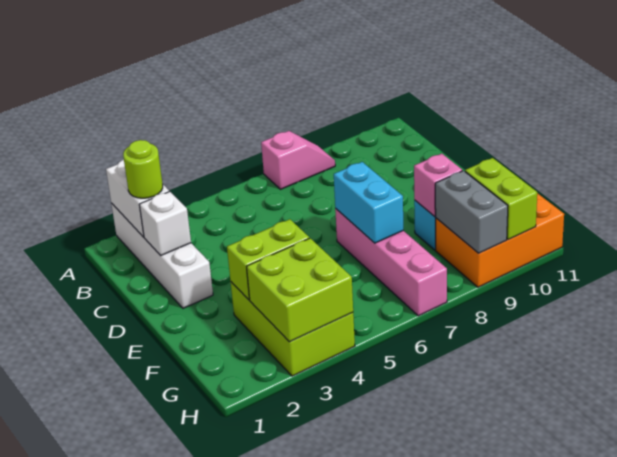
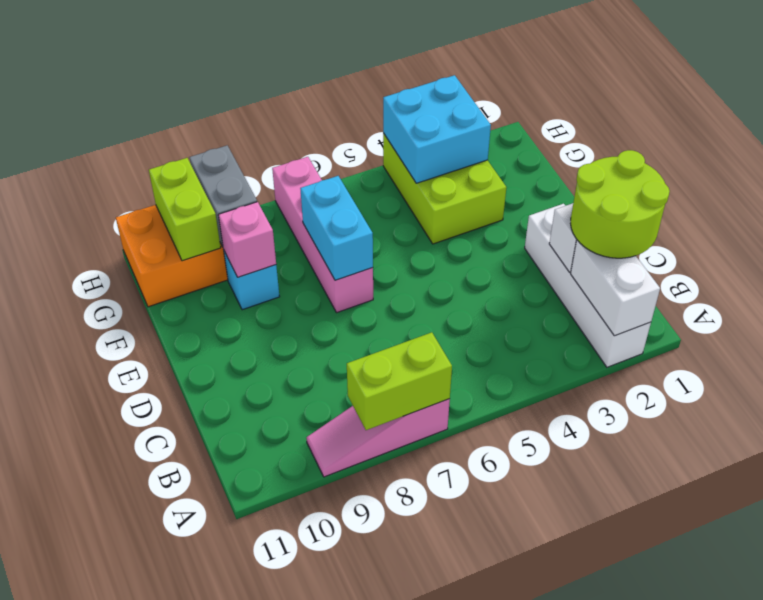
pink 1x2 slope [261,131,335,189] -> pink 1x3 slope [307,399,450,477]
lime 1x1 round brick [123,140,163,198] -> lime 2x2 round brick [571,150,670,258]
lime 1x2 brick [227,219,309,300] -> lime 1x2 brick moved to [347,332,452,430]
lime 2x2 brick [247,238,353,342] -> cyan 2x2 brick [383,75,491,183]

